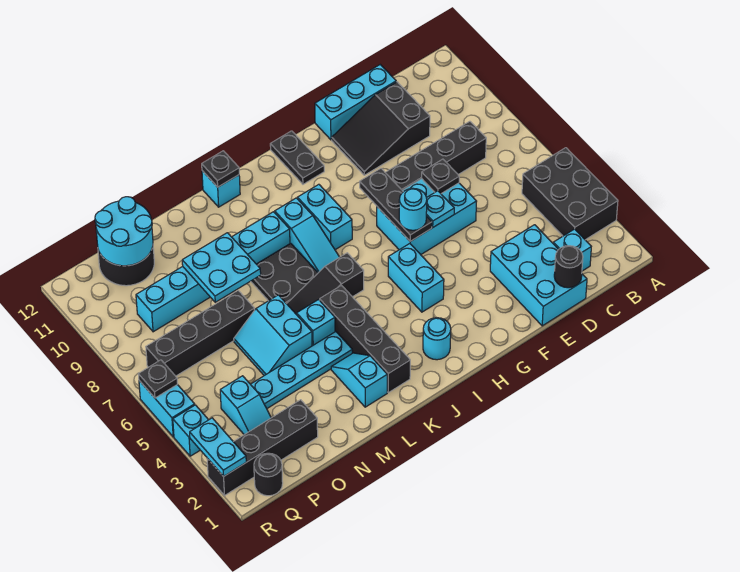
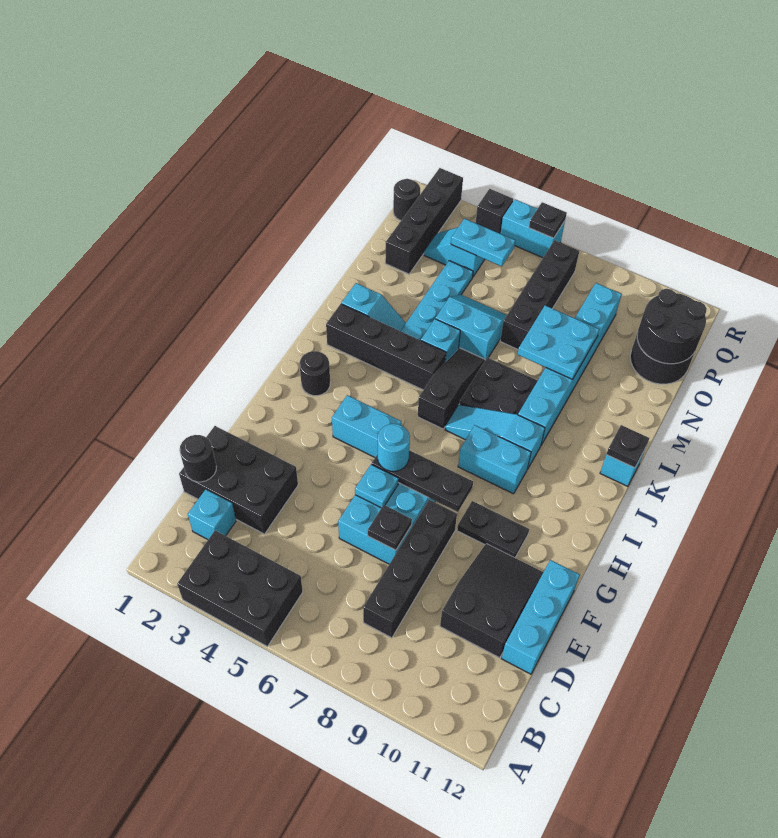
cyan 2x3 brick [490,225,587,326] -> black 2x3 brick [179,426,298,534]
black 1x2 plate [270,131,324,184] -> black 1x2 plate moved to [457,501,529,558]
cyan 1x1 round brick [423,318,451,360] -> black 1x1 round brick [300,351,330,396]
cyan 2x2 round brick [95,197,153,266] -> black 2x2 round brick [637,289,707,364]
cyan 1x2 plate [190,418,246,476] -> cyan 1x2 plate moved to [451,219,515,266]
cyan 1x1 brick [173,405,208,456] -> black 1x1 brick [476,189,514,234]

